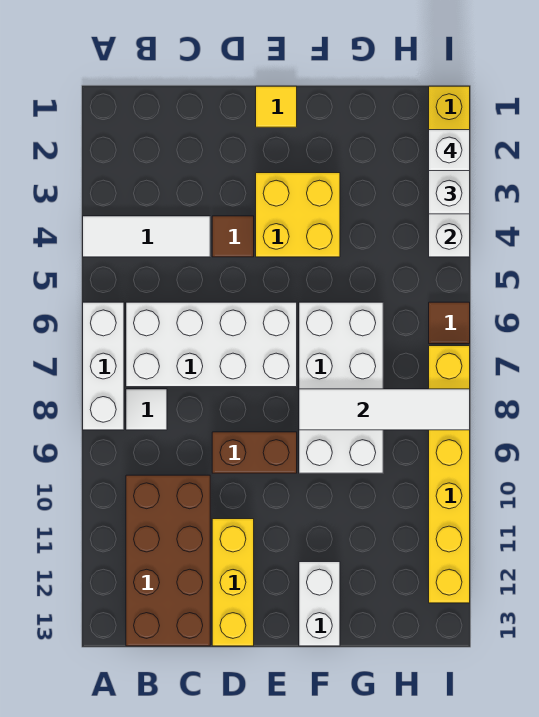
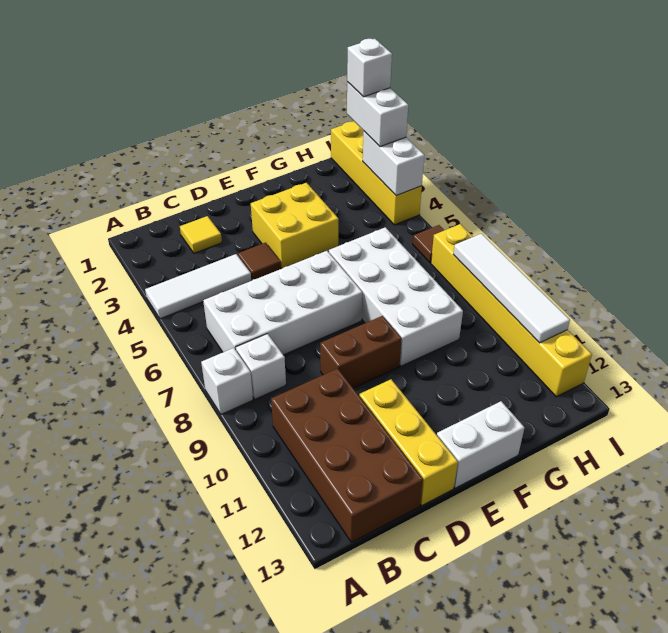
white 1x3 brick [83,302,124,430] -> white 1x1 brick [201,348,253,414]
white 1x1 tile [126,389,167,430] -> white 1x1 brick [236,334,286,399]
yellow 1x1 tile [256,86,297,127] -> yellow 1x1 tile moved to [180,216,222,253]
white 1x4 tile [299,389,470,430] -> white 1x4 tile turned to [453,234,570,343]
white 1x2 brick [299,562,340,646] -> white 1x2 brick turned to [437,401,524,488]

